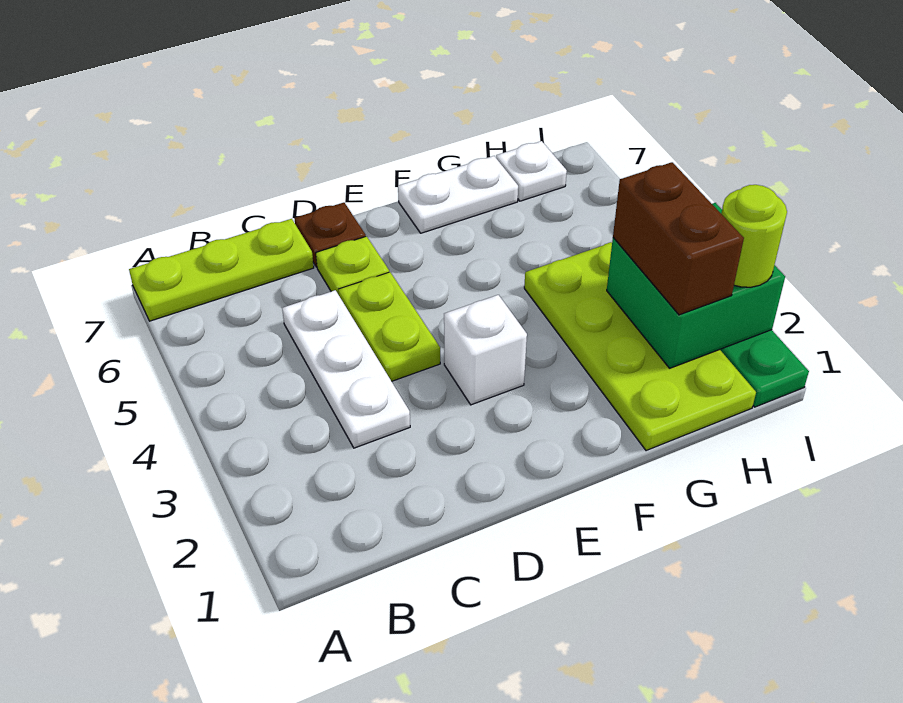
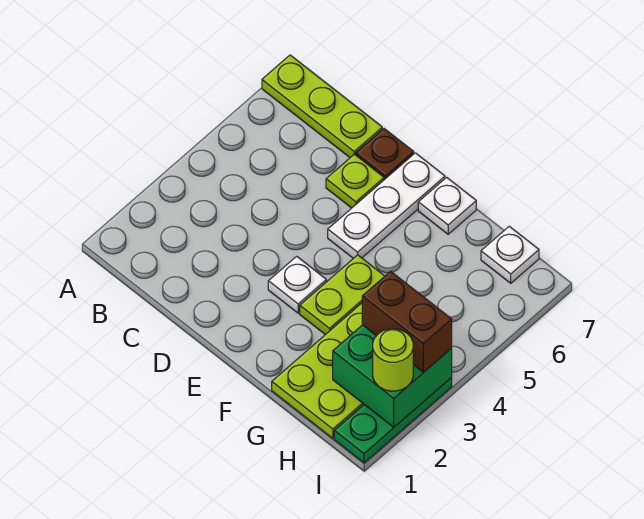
white 1x3 plate [282,290,410,448] -> white 1x3 plate moved to [328,153,445,258]
lime 1x2 plate [338,272,440,381] -> lime 1x2 plate moved to [300,255,385,335]
white 1x1 brick [444,295,527,405] -> white 1x1 plate [268,256,326,313]
white 1x2 plate [398,156,518,233] -> white 1x1 plate [418,177,476,234]
brown 1x2 brick [613,162,744,315] -> brown 1x2 brick turned to [362,271,452,372]

